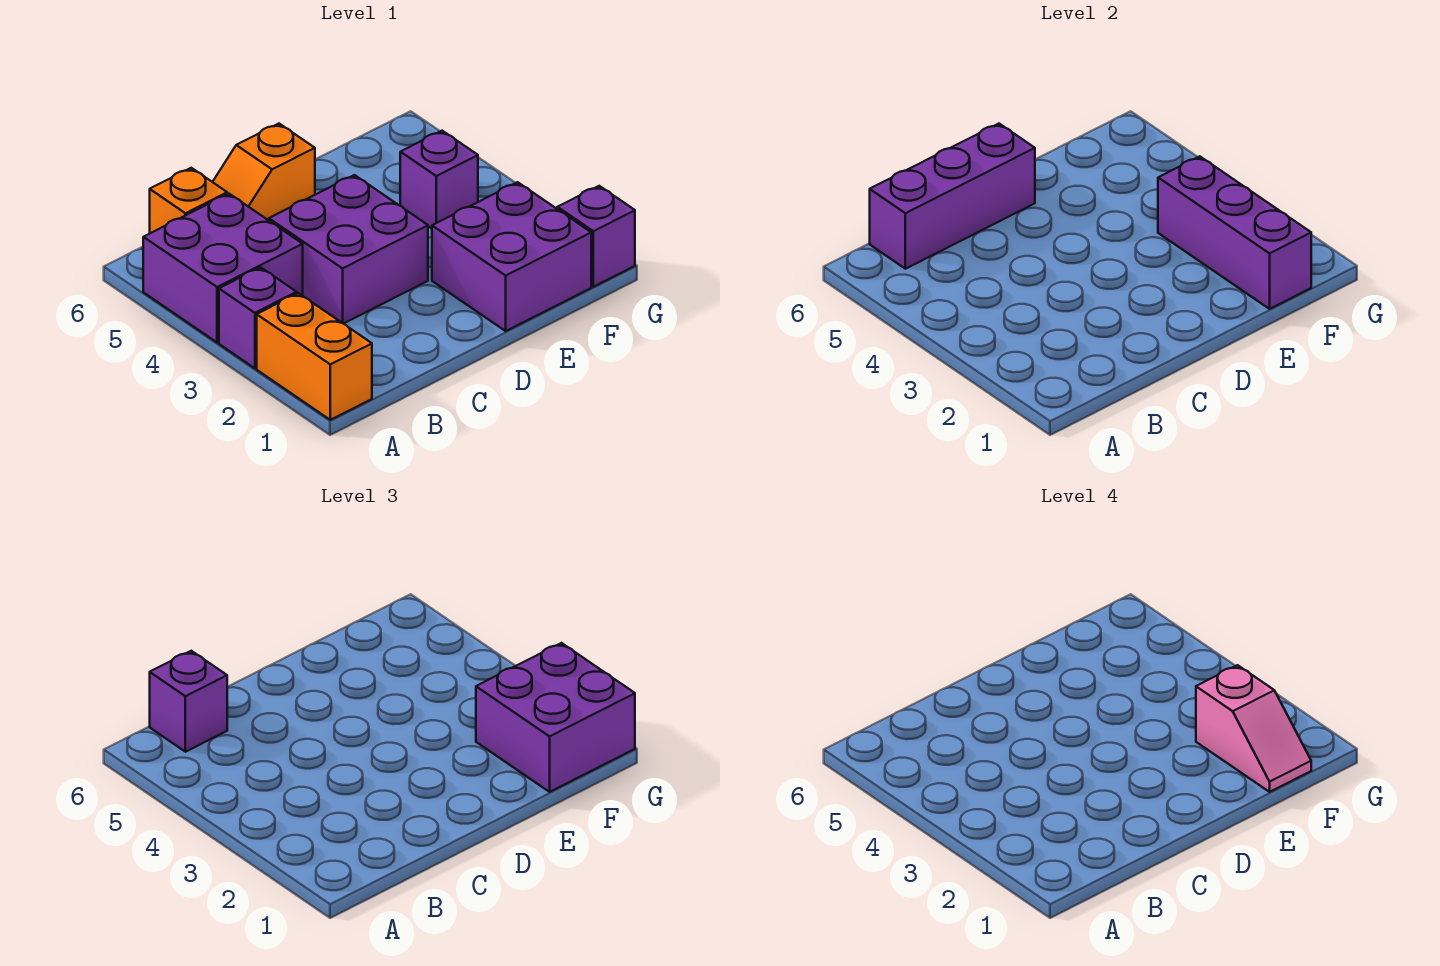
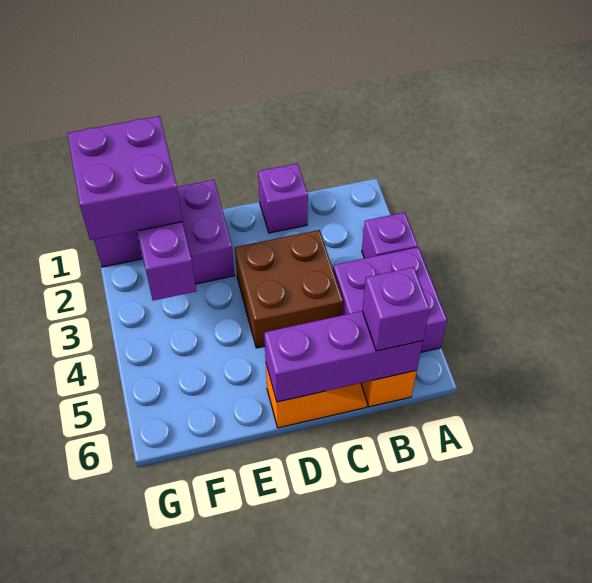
orange 1x2 brick [257,293,372,420] -> none
purple 2x2 brick [269,175,428,324] -> brown 2x2 brick [235,230,343,348]
pink 1x2 slope [1196,665,1311,792] -> none
purple 1x1 brick [400,131,478,228] -> purple 1x1 brick moved to [258,163,308,233]

